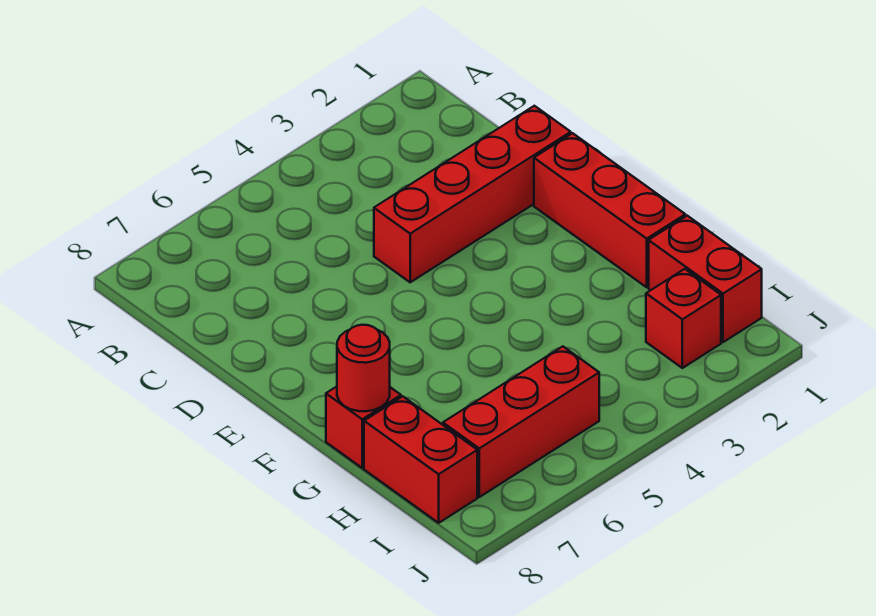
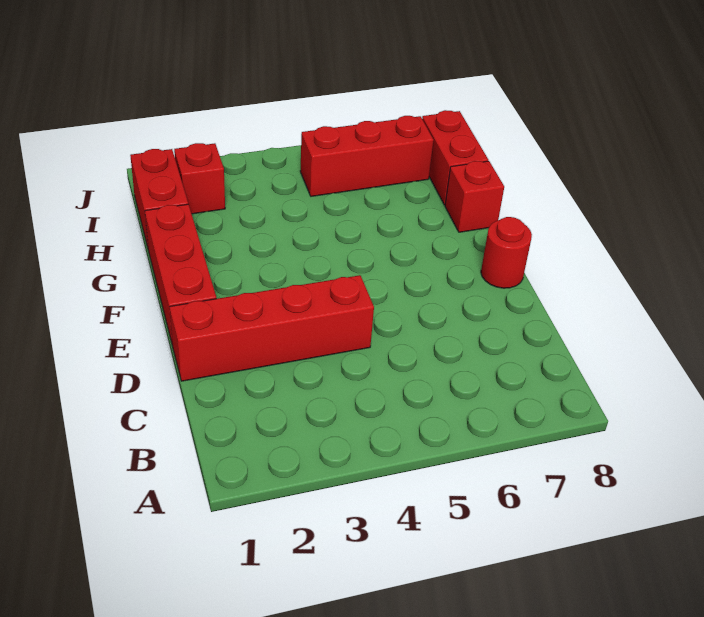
red 1x1 round brick [337,325,390,411] -> red 1x1 round brick moved to [481,217,532,288]

